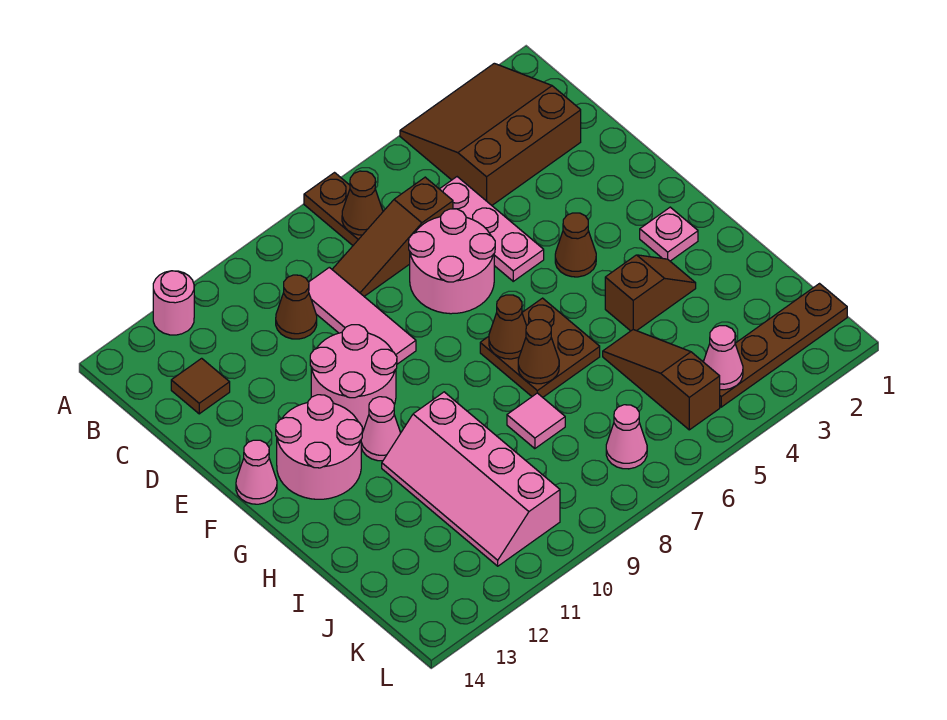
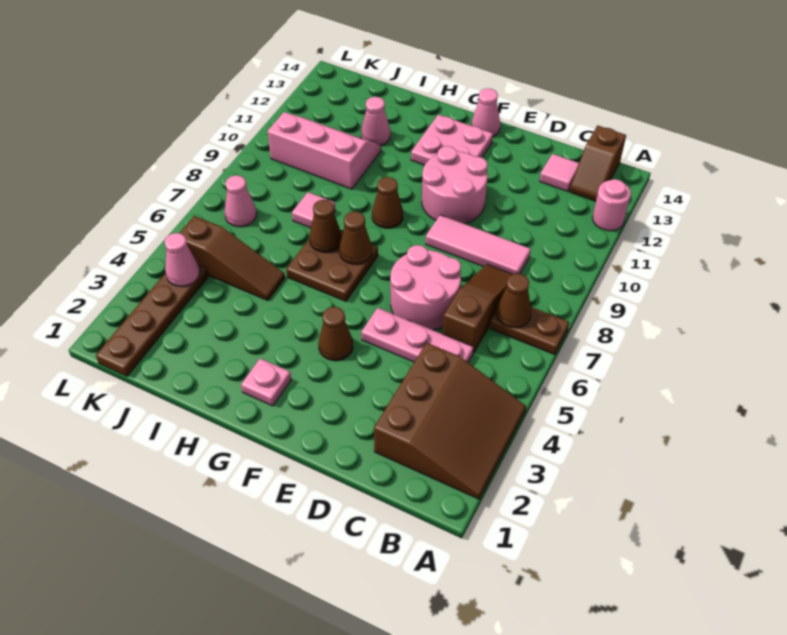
brown 1x1 cone [276,275,317,339] -> brown 1x1 cone moved to [372,177,403,228]
brown 1x1 tile [171,358,230,414] -> pink 1x1 tile [540,154,579,192]
pink 2x2 round brick [276,395,362,499] -> pink 2x2 plate [411,115,493,165]
pink 1x1 cone [361,397,400,461] -> pink 1x1 cone moved to [361,97,390,145]
brown 1x2 slope [605,255,696,331] -> brown 1x2 slope moved to [569,125,626,201]
pink 2x4 slope [382,392,560,566] -> pink 2x3 slope [268,112,381,189]

